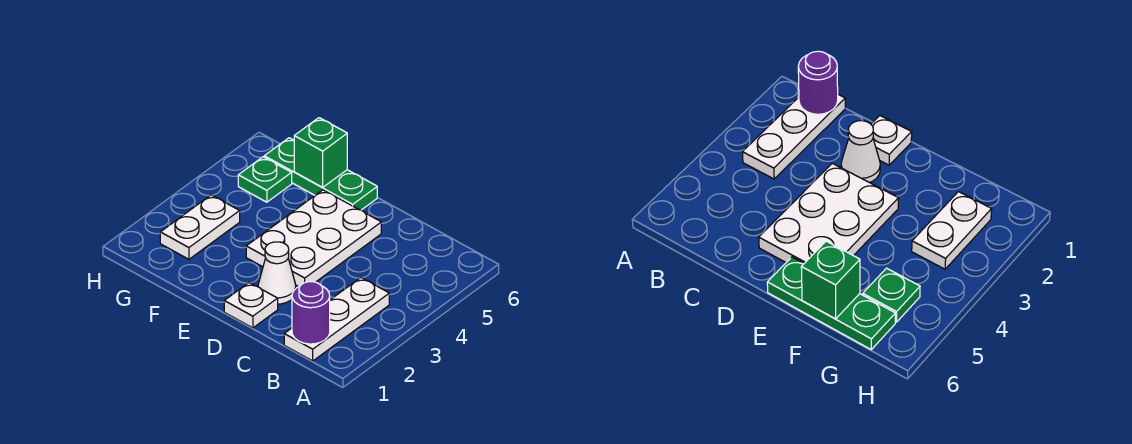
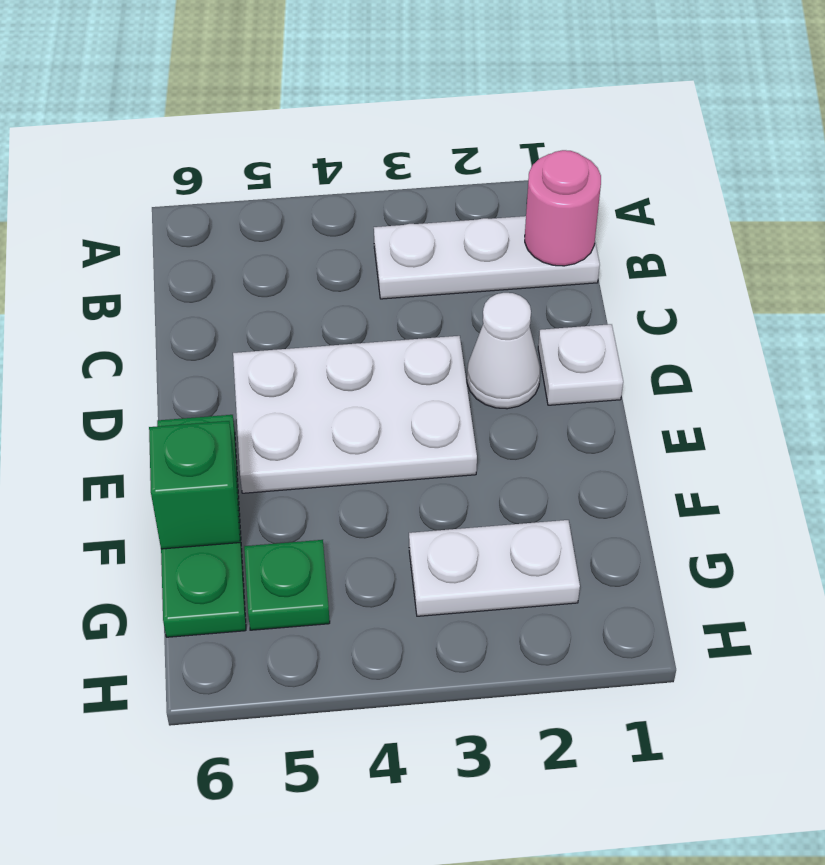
purple 1x1 round brick [292,282,330,344] -> pink 1x1 round brick [525,150,601,266]

